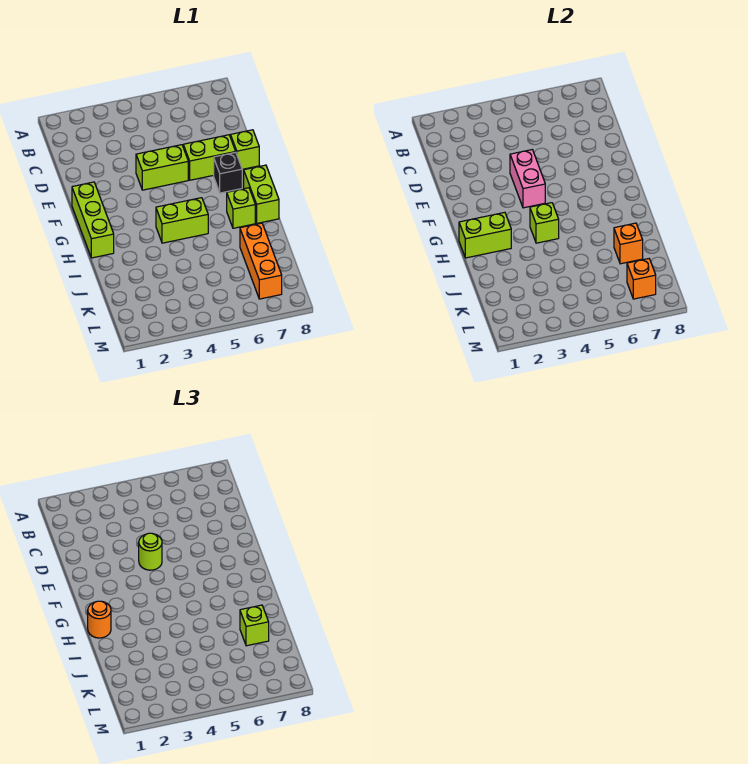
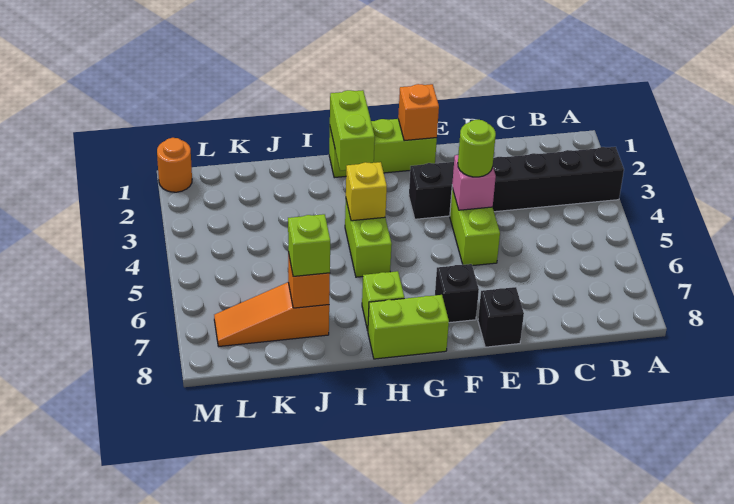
none -> black 1x6 brick [409,147,624,219]
pink 1x2 brick [510,150,545,208] -> pink 1x1 brick [452,155,496,210]
lime 1x2 brick [183,135,236,180] -> none
lime 1x1 brick [231,130,259,169] -> black 1x1 brick [478,287,524,347]
orange 1x1 round brick [88,601,111,638] -> orange 1x1 round brick moved to [157,138,192,192]
lime 1x1 brick [530,203,559,243] -> yellow 1x1 brick [346,162,387,221]
orange 1x3 brick [240,223,282,299] -> orange 1x3 slope [214,282,329,346]
orange 1x1 brick [627,259,656,299] -> orange 1x1 brick moved to [398,84,439,141]

